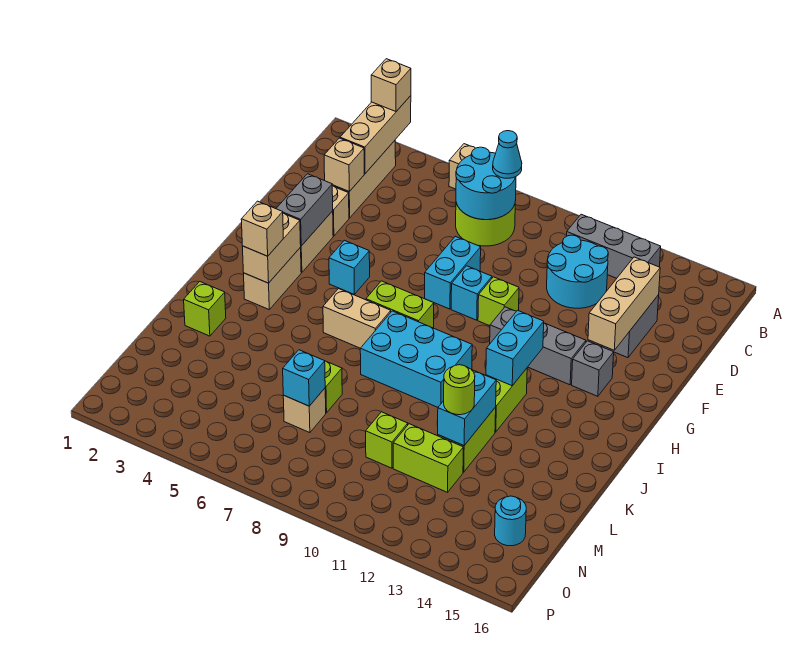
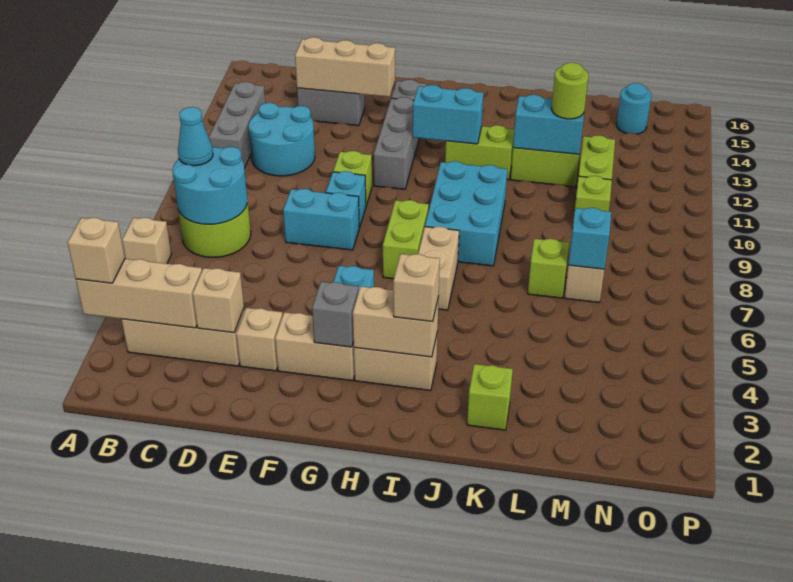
grey 1x2 brick [276,174,333,246] -> grey 1x1 brick [312,282,358,347]

